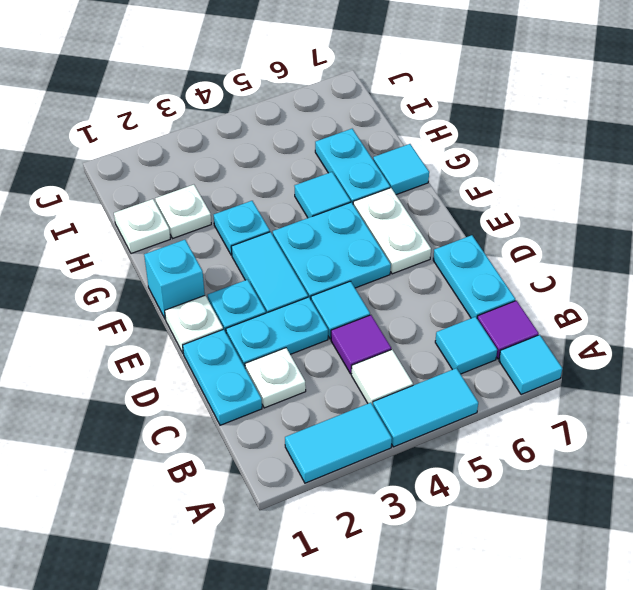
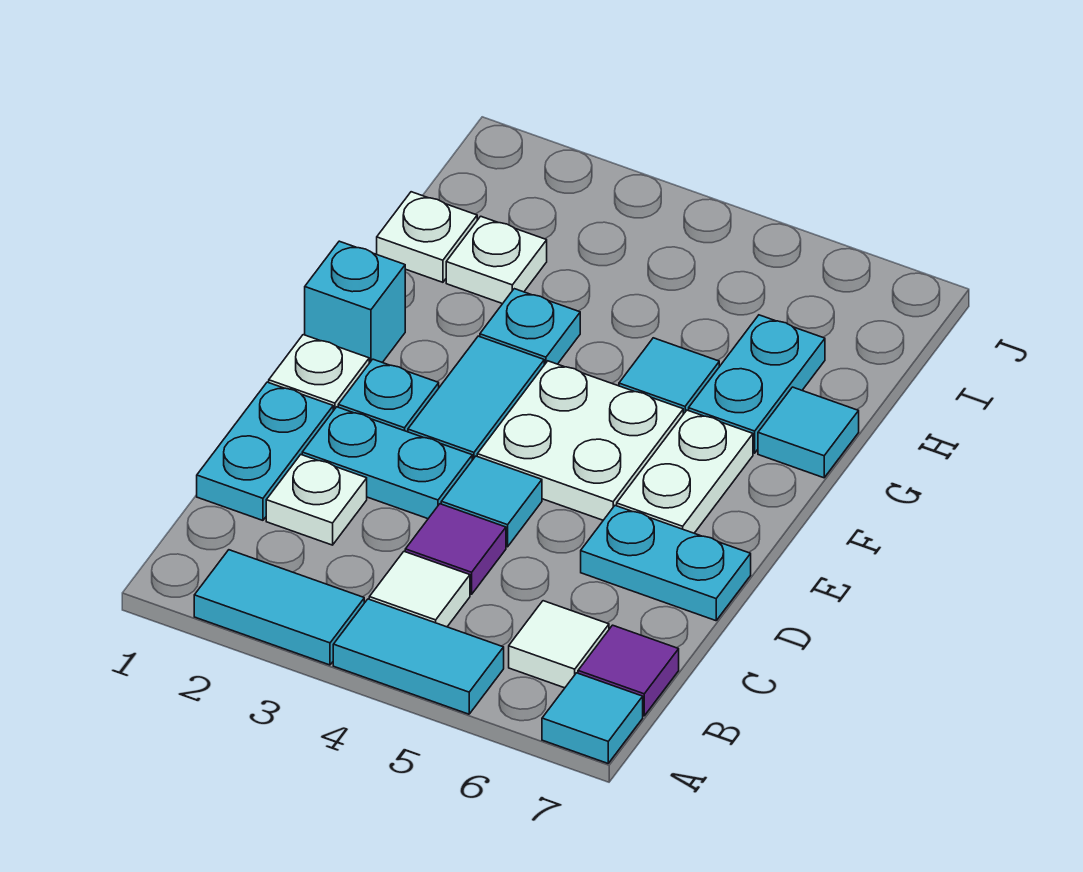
cyan 1x1 tile [435,317,497,374] -> white 1x1 tile [509,601,609,688]
cyan 1x2 plate [433,235,515,318] -> cyan 1x2 plate turned to [581,506,751,621]
cyan 2x2 plate [273,202,391,299] -> white 2x2 plate [477,361,683,520]

